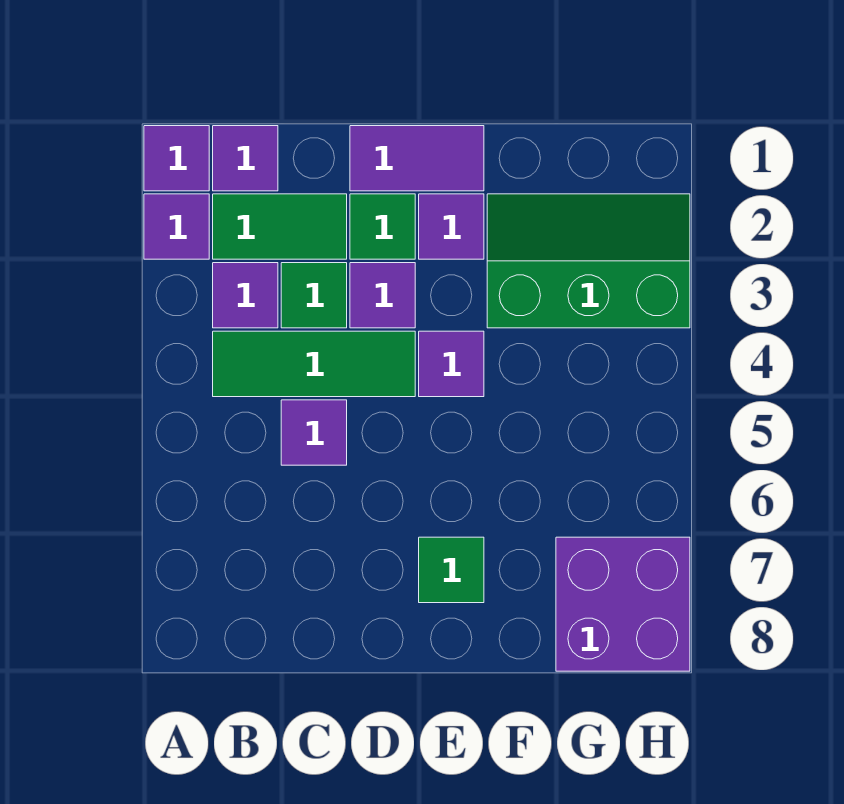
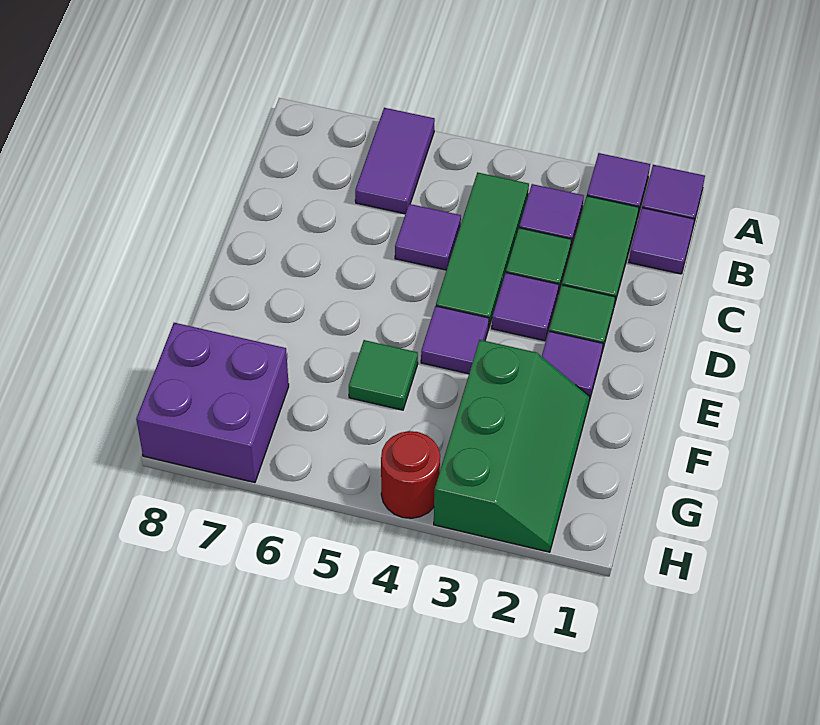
purple 1x2 tile [350,126,484,191] -> purple 1x2 tile moved to [355,108,435,214]
green 1x1 tile [419,537,484,603] -> green 1x1 tile moved to [349,340,418,410]
none -> red 1x1 round brick [381,431,440,518]

